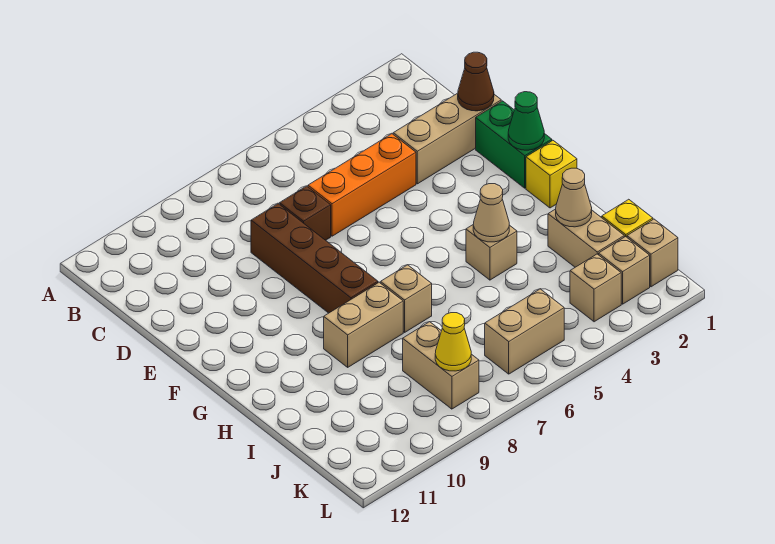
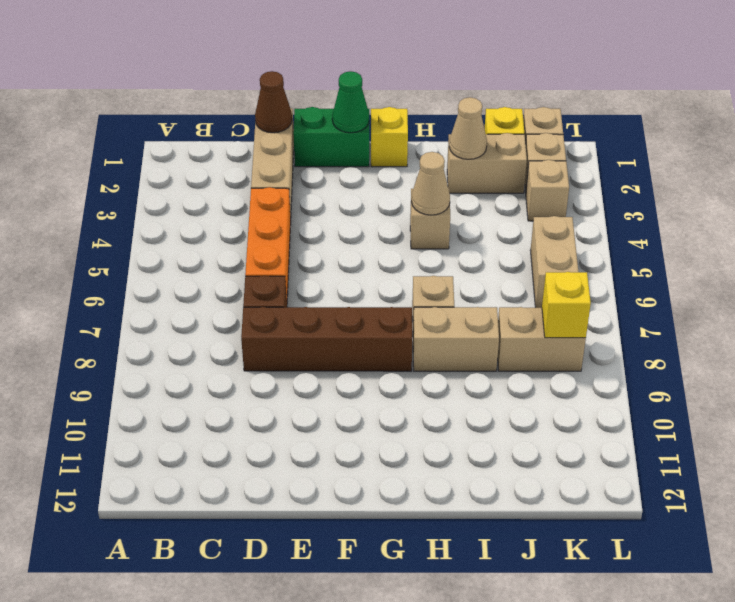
tan 1x2 brick [324,282,403,367] -> tan 1x2 brick turned to [413,307,499,371]
yellow 1x1 cone [435,313,471,371] -> yellow 1x1 brick [542,272,591,338]

